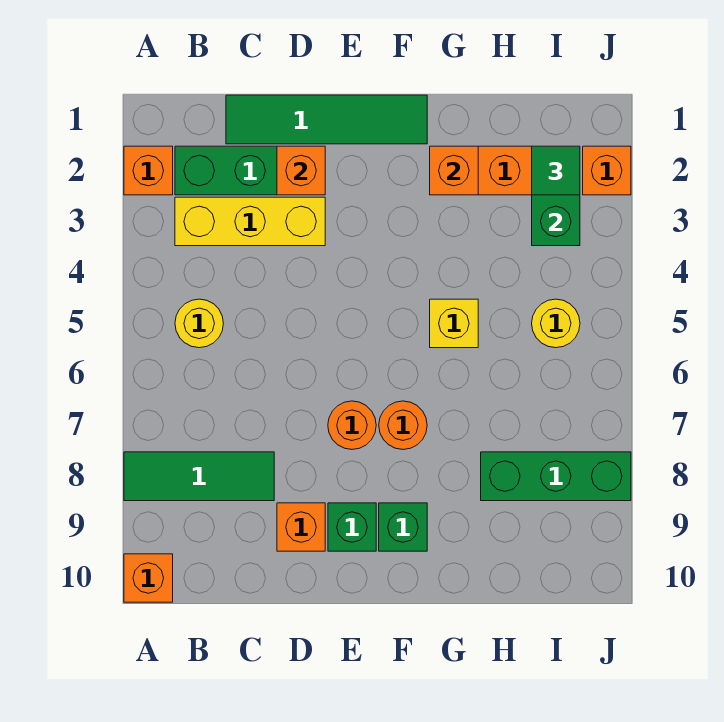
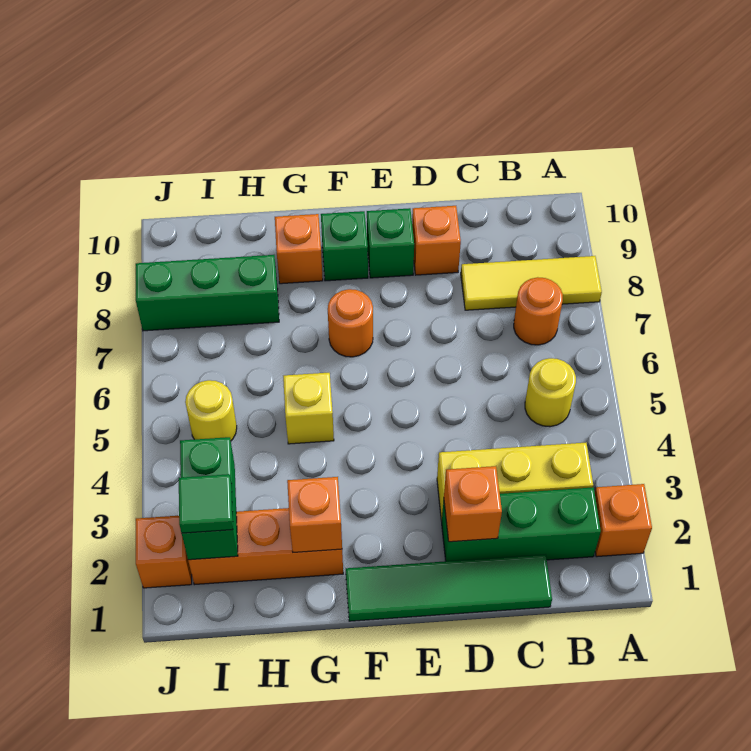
green 1x3 tile [124,452,274,501] -> yellow 1x3 tile [461,256,602,310]
orange 1x1 brick [124,554,173,602] -> orange 1x1 brick moved to [275,214,323,284]
orange 1x1 round brick [328,401,376,449] -> orange 1x1 round brick moved to [514,277,563,345]

